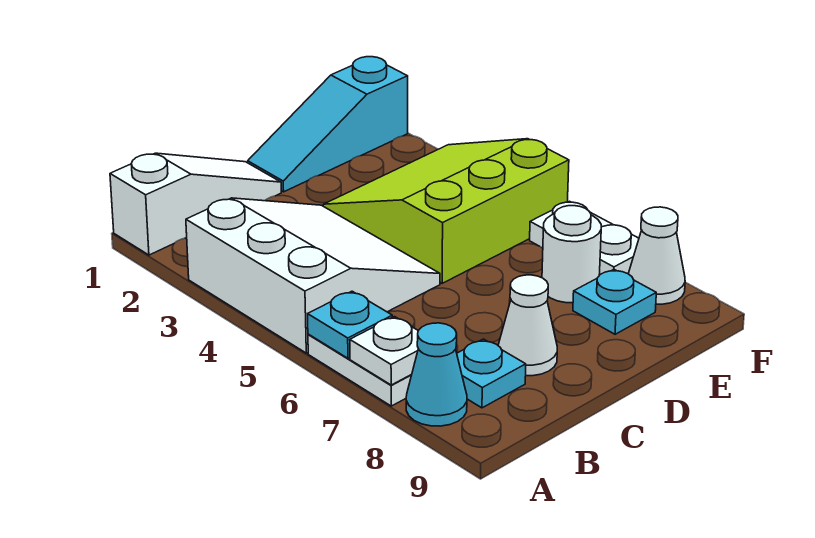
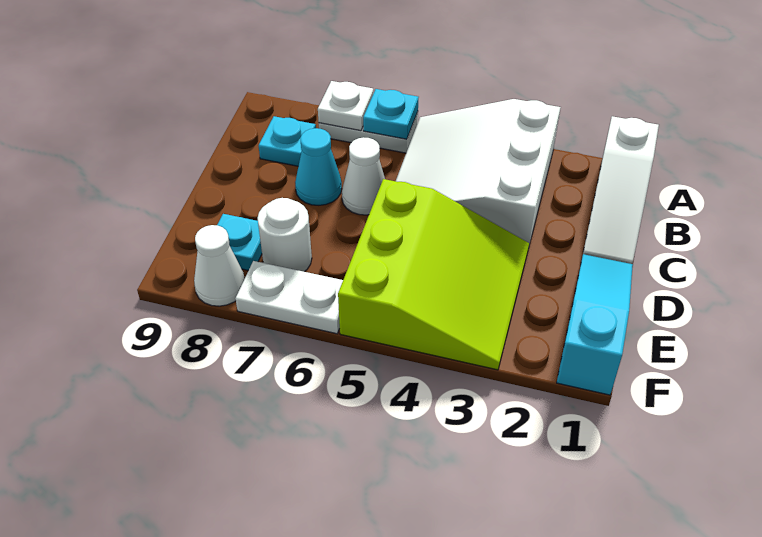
white 3x3 slope [186,198,440,353] -> white 3x3 slope turned to [396,99,561,245]
cyan 1x1 cone [406,323,467,426] -> cyan 1x1 cone moved to [295,128,342,205]
white 1x1 cone [498,275,557,376] -> white 1x1 cone moved to [342,137,385,215]

